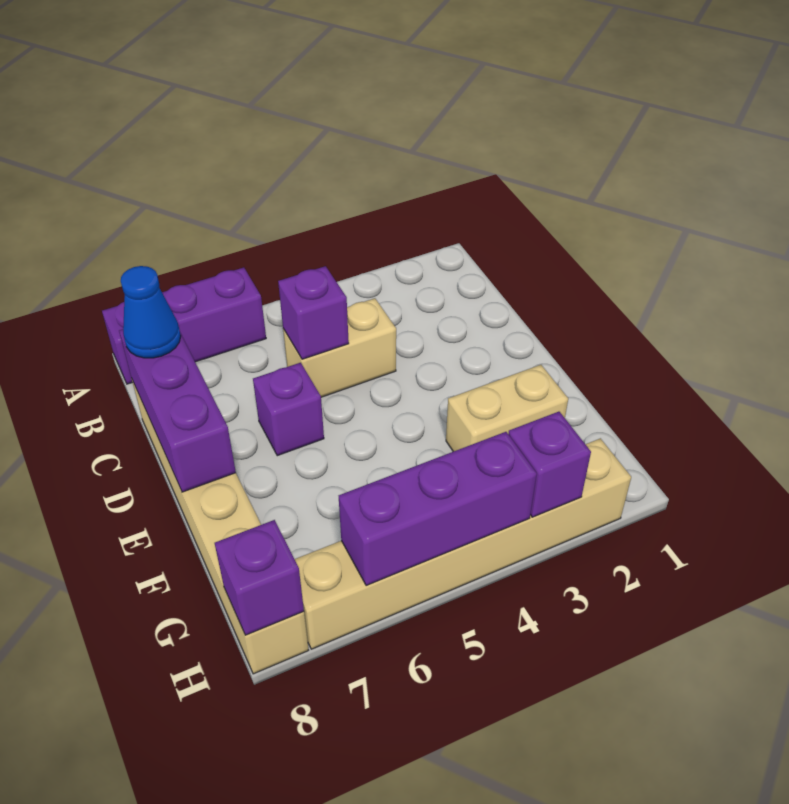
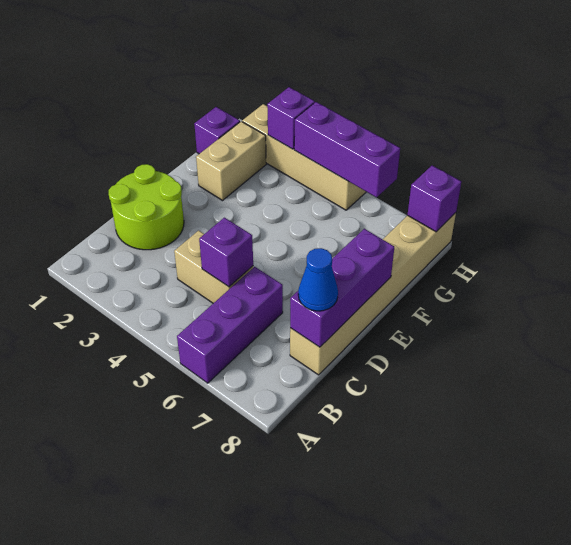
purple 1x3 brick [102,267,266,384] -> purple 1x3 brick turned to [177,267,283,383]
none -> lime 2x2 round brick [109,164,184,250]
purple 1x1 brick [253,363,324,456] -> purple 1x1 brick moved to [194,107,240,154]
tan 1x2 brick [446,365,568,452] -> tan 1x2 brick turned to [196,121,266,200]
tan 1x6 brick [295,438,631,649] -> tan 1x4 brick [242,104,366,210]

